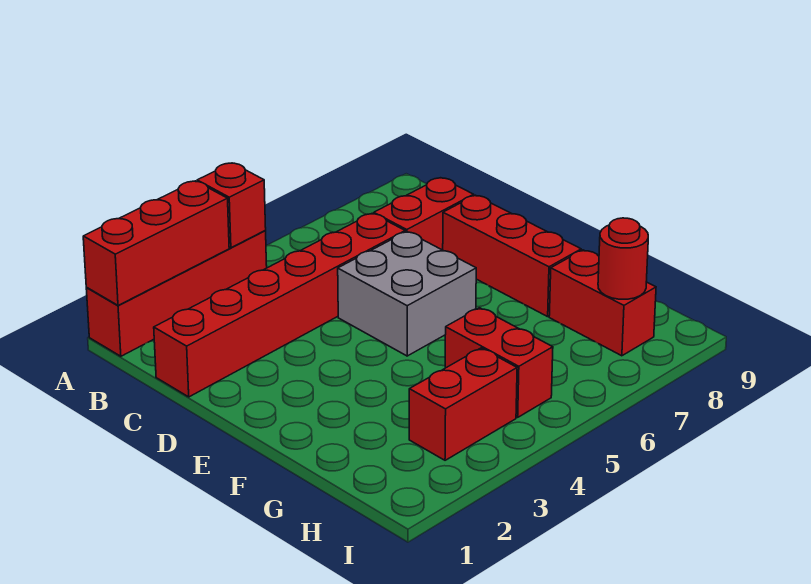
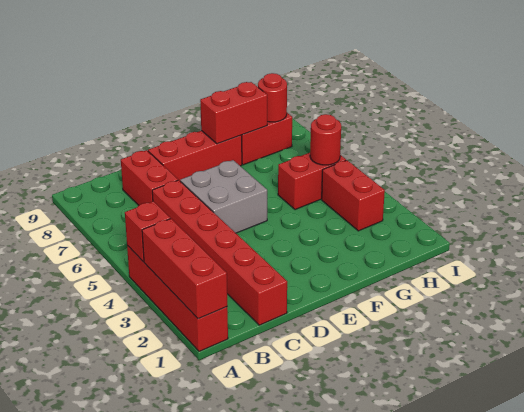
none -> red 1x2 brick [200,82,267,144]
none -> red 1x1 round brick [310,114,341,165]

